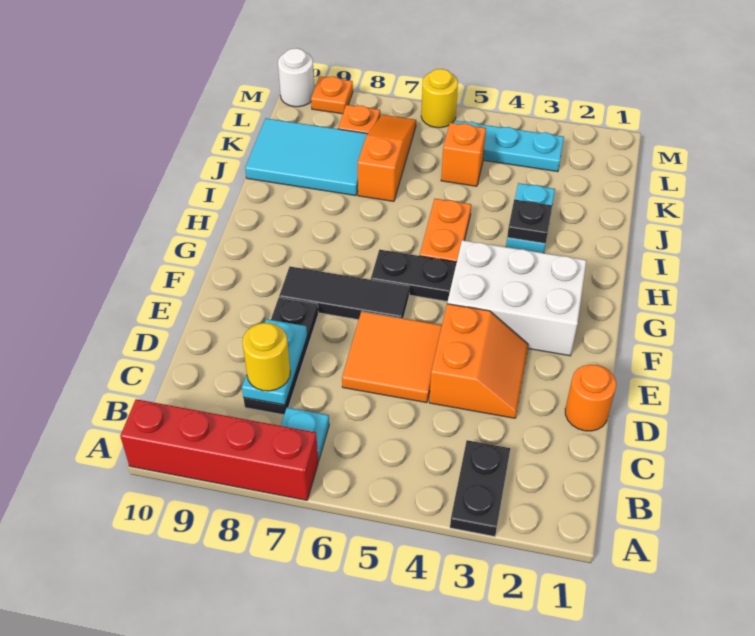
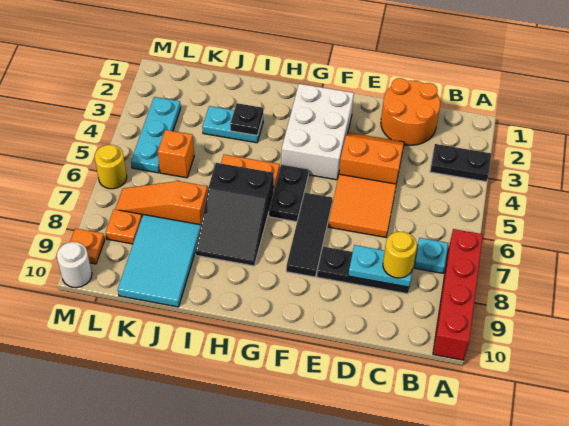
orange 1x1 round brick [565,364,616,431] -> orange 2x2 round brick [381,78,440,145]
none -> black 2x3 slope [195,163,274,266]

